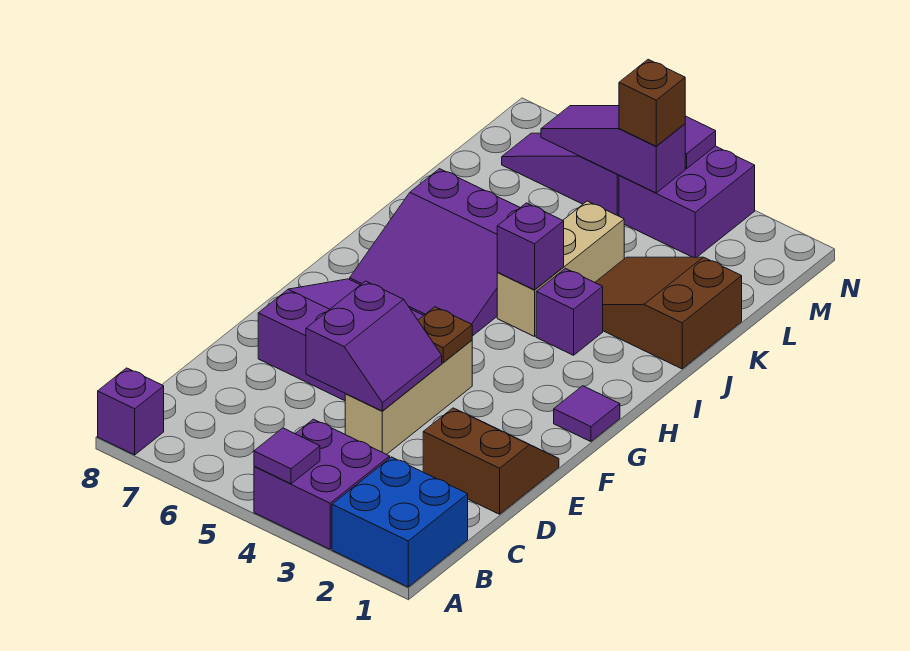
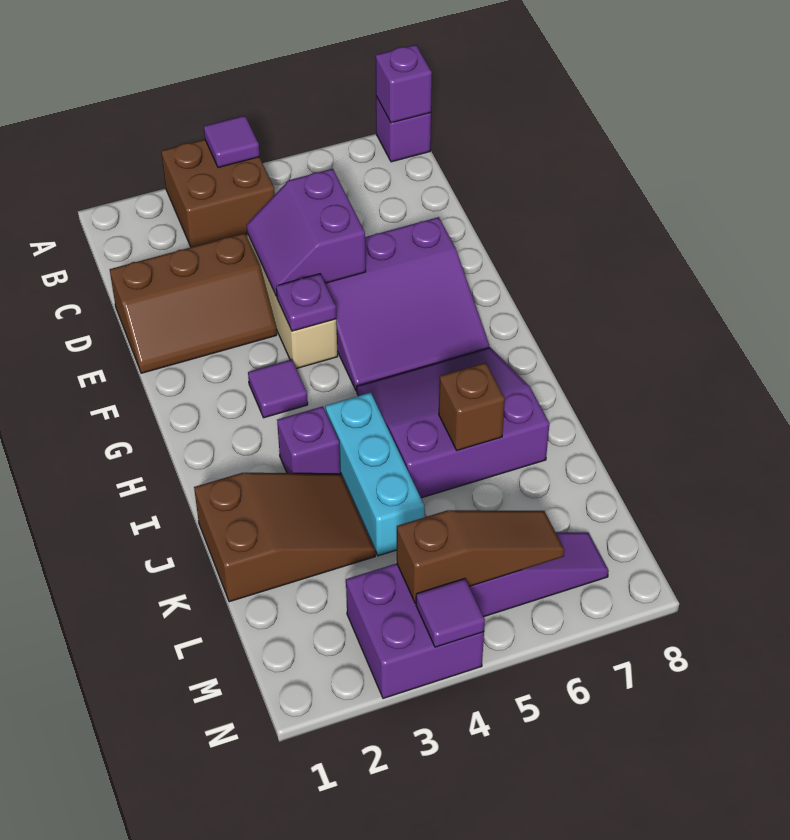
blue 2x2 brick [332,457,468,587] -> none
purple 2x2 brick [254,419,390,549] -> brown 2x2 brick [161,139,275,247]
brown 2x2 slope [423,408,559,514] -> brown 2x3 slope [110,233,277,373]
brown 1x1 plate [418,307,472,363] -> purple 1x1 plate [276,274,336,331]
purple 1x1 tile [554,386,620,442] -> purple 1x1 tile moved to [248,360,308,418]
tan 1x3 brick [497,201,624,336] -> cyan 1x3 brick [325,392,424,556]
purple 1x1 brick [497,203,564,290] -> purple 1x1 brick moved to [376,45,432,123]
purple 1x3 slope [541,106,685,193] -> brown 1x3 slope [397,510,565,603]
brown 1x1 brick [619,60,685,146] -> brown 1x1 brick moved to [439,363,505,451]

